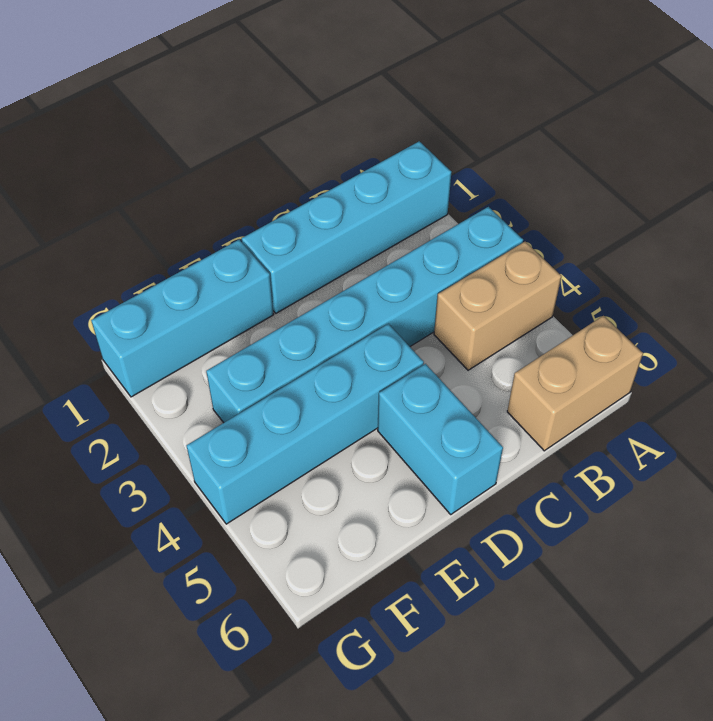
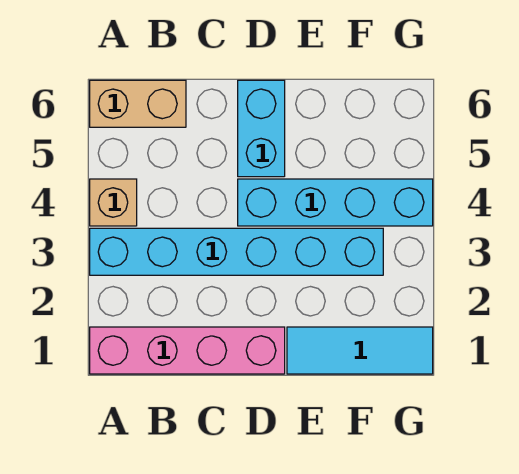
cyan 1x4 brick [242,141,451,313] -> pink 1x4 brick [90,327,285,374]
tan 1x2 brick [434,242,561,370] -> tan 1x1 brick [90,179,137,226]
cyan 1x3 brick [91,240,274,397] -> cyan 1x3 tile [287,327,433,374]

